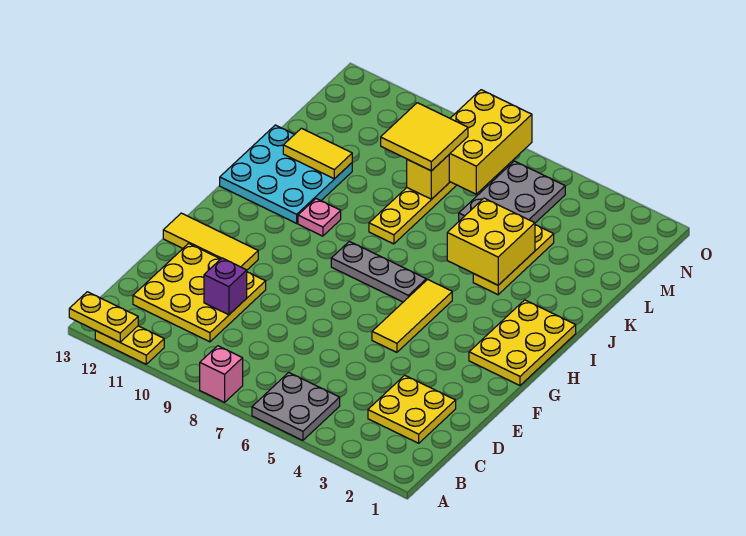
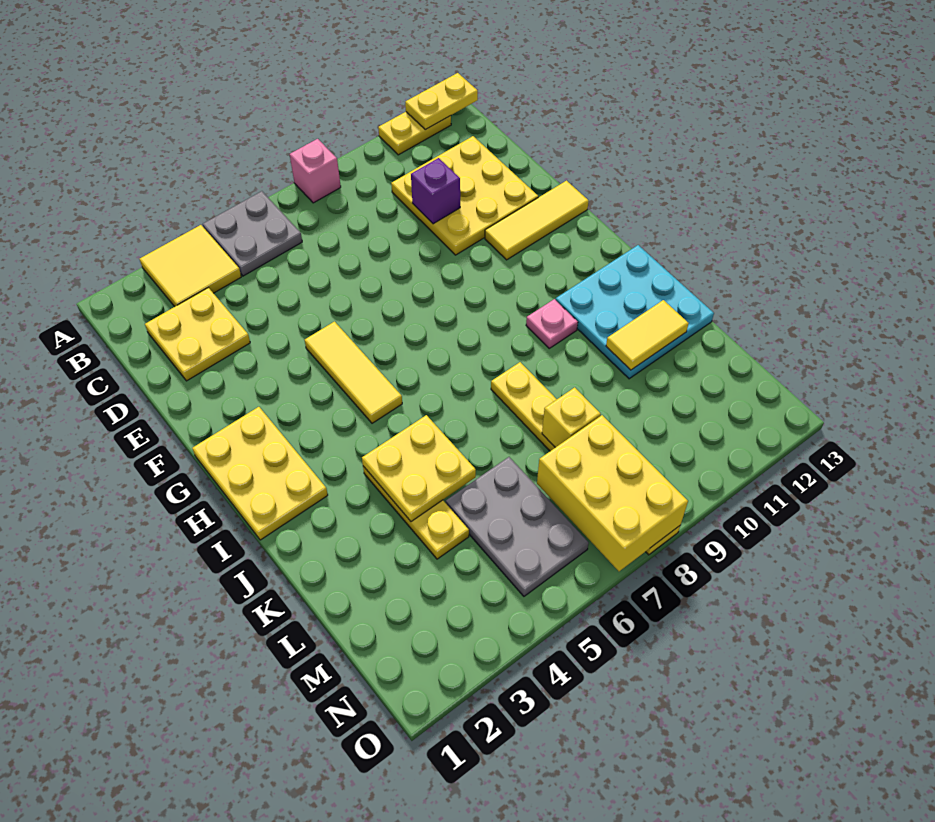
grey 1x3 plate [331,241,426,302] -> none
yellow 2x2 brick [447,198,535,285] -> yellow 2x2 plate [362,415,476,522]
yellow 2x2 tile [381,103,468,171] -> yellow 2x2 tile moved to [140,225,241,307]

